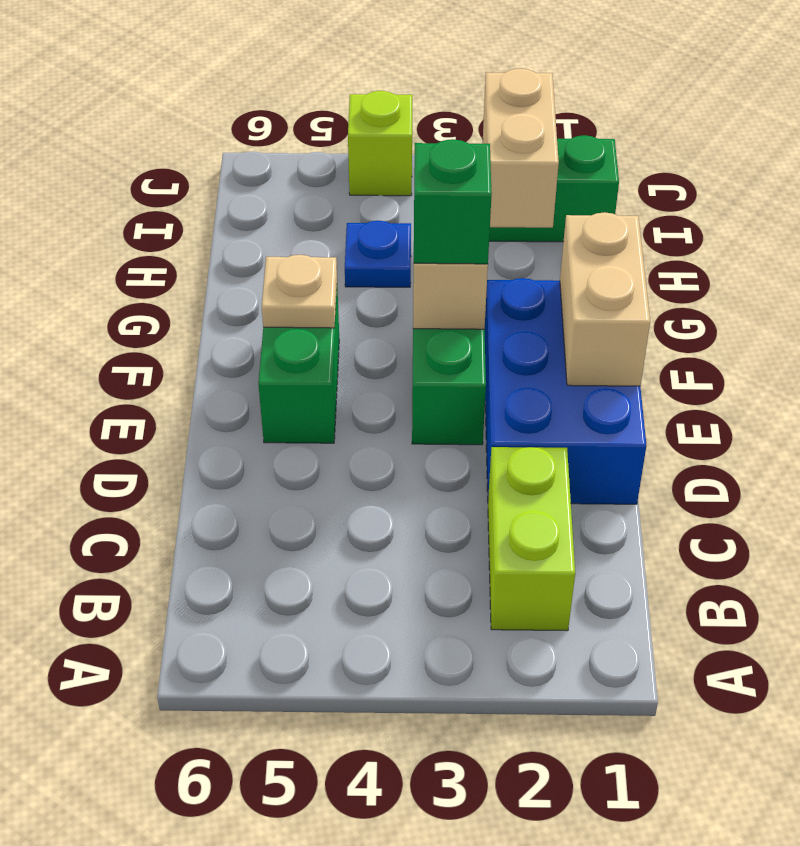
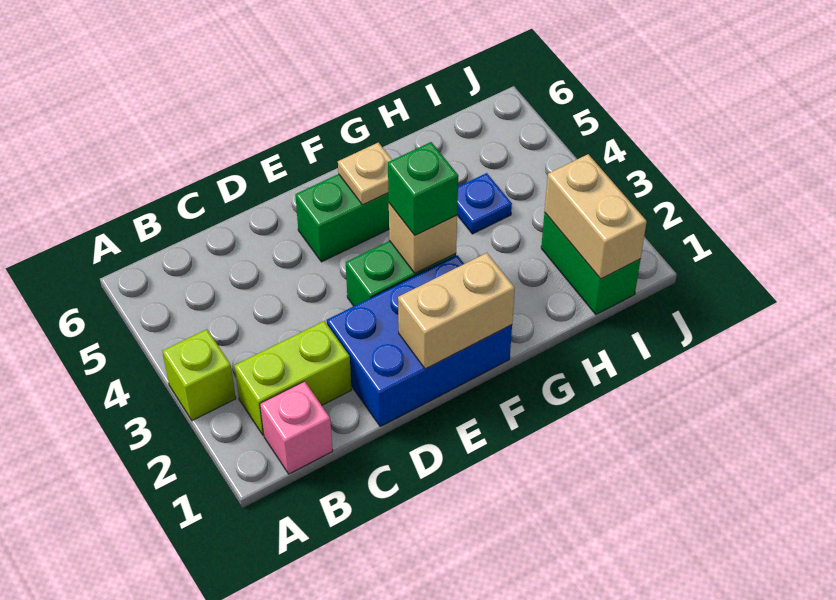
none -> pink 1x1 brick [260,381,333,474]
tan 1x2 brick [483,69,559,228] -> tan 1x2 brick turned to [545,154,647,279]
lime 1x1 brick [348,91,413,196] -> lime 1x1 brick moved to [162,329,236,421]

